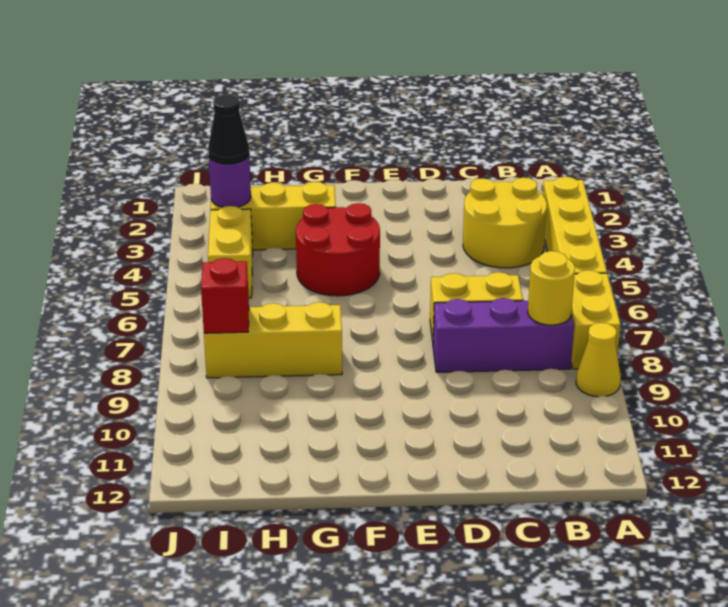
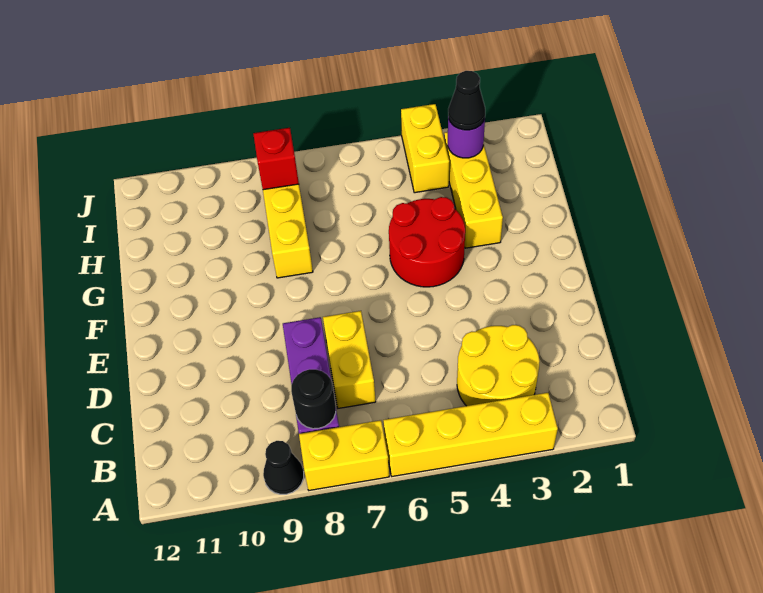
yellow 1x1 cone [576,323,621,397] -> black 1x1 cone [263,441,304,494]
yellow 1x1 round brick [528,251,575,325] -> black 1x1 round brick [291,369,336,429]
yellow 1x2 brick [208,206,253,298] -> yellow 1x2 brick turned to [401,104,449,193]

